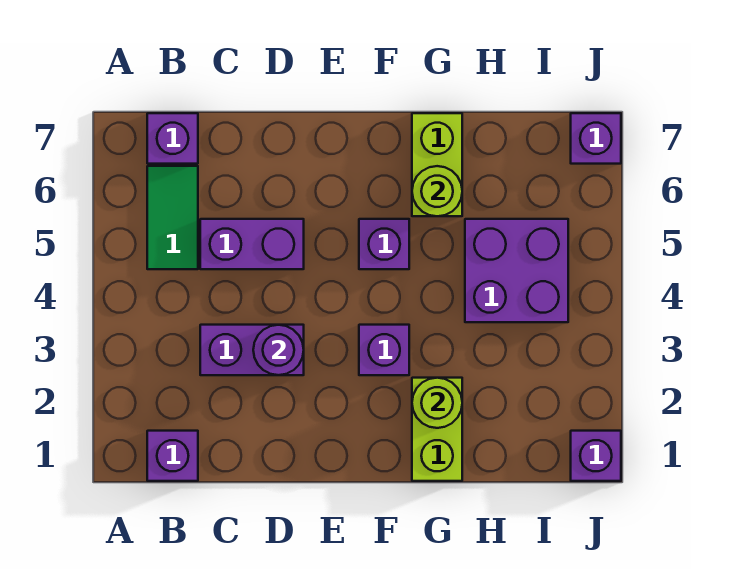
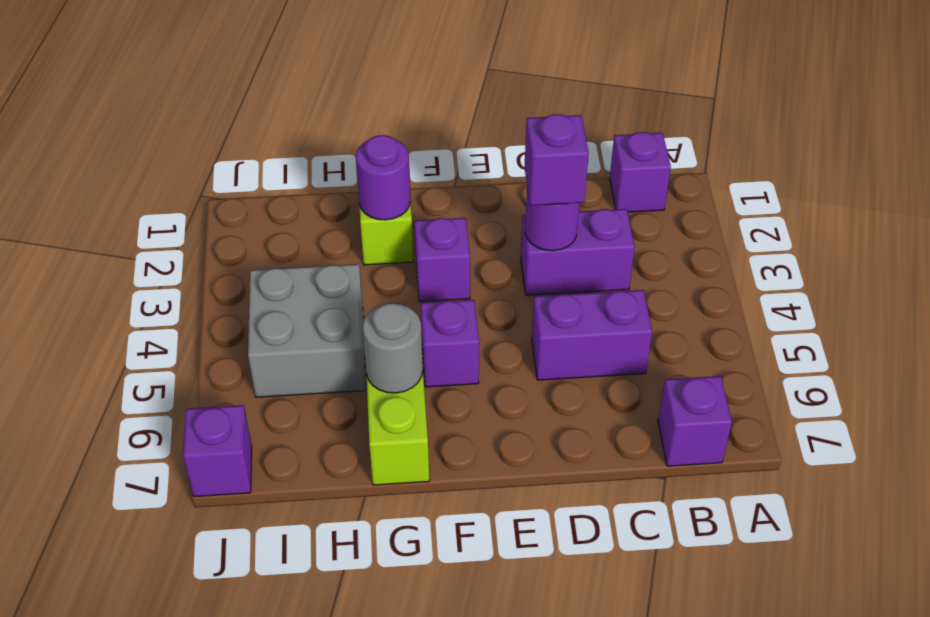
green 1x2 tile [147,166,198,269] -> none
lime 1x1 round brick [412,378,462,428] -> purple 1x1 round brick [356,135,410,220]
lime 1x1 round brick [412,166,462,216] -> grey 1x1 round brick [363,303,423,393]
purple 2x2 brick [465,219,568,322] -> grey 2x2 brick [248,264,366,397]
purple 1x1 brick [571,431,621,481] -> purple 1x1 brick moved to [524,114,589,206]

